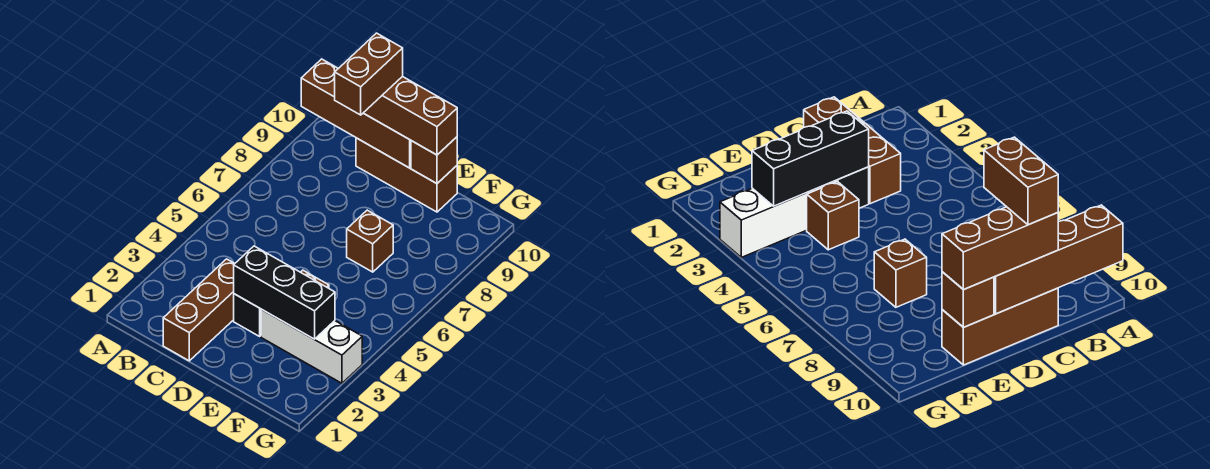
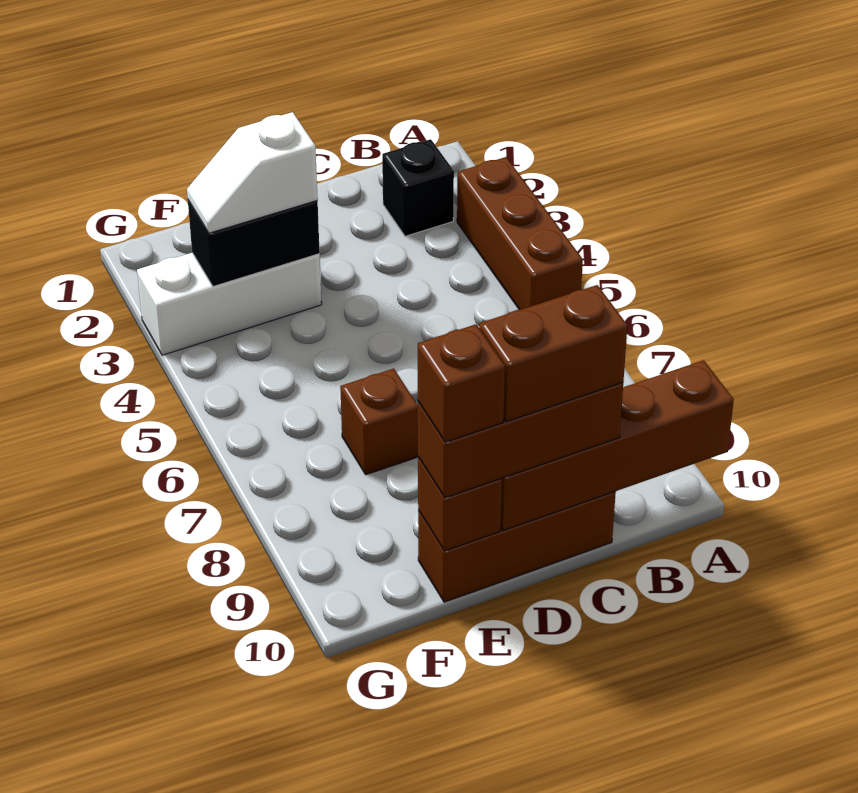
brown 1x3 brick [163,259,235,361] -> brown 1x3 brick moved to [457,157,583,310]
brown 1x2 brick [335,33,403,115] -> brown 1x2 brick turned to [479,285,627,422]
black 1x1 brick [234,294,261,336] -> black 1x1 brick moved to [382,139,454,236]
black 1x3 brick [234,246,335,339] -> black 1x2 brick [188,200,320,287]
none -> white 1x2 slope [187,112,318,233]
brown 1x1 brick [807,182,859,250] -> brown 1x1 brick moved to [418,324,505,442]

